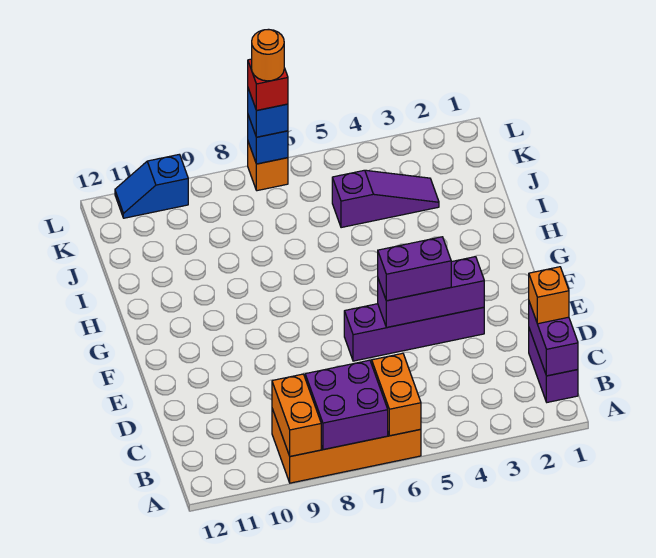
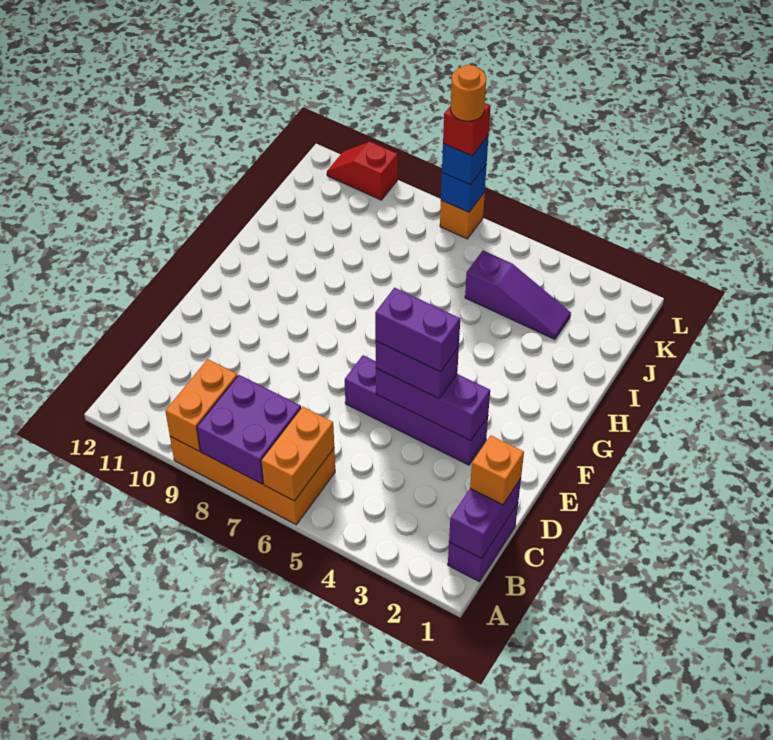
none -> purple 1x2 brick [375,288,460,372]
blue 1x2 slope [115,154,188,218] -> red 1x2 slope [327,142,398,200]

